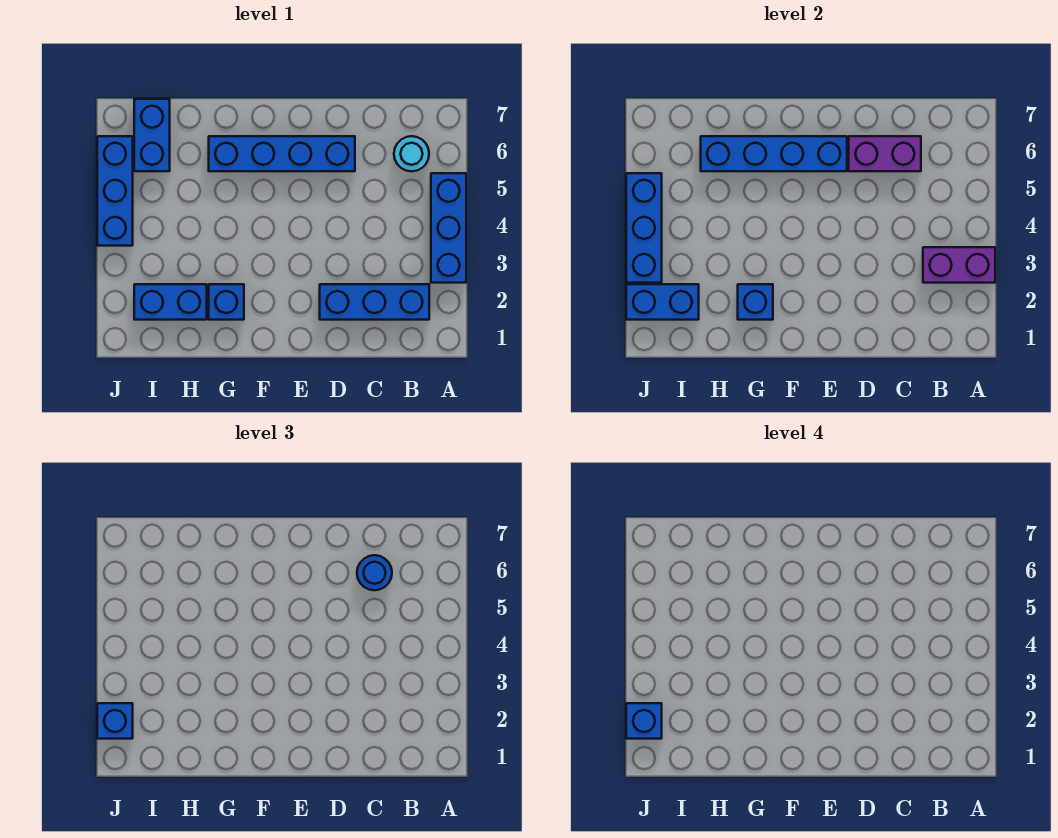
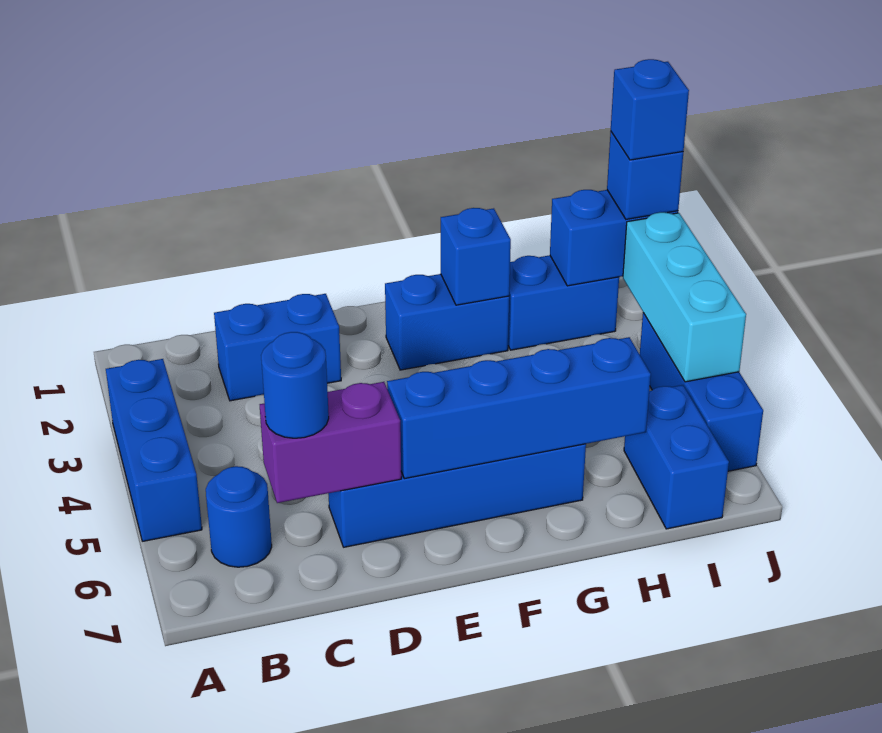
purple 1x2 brick [923,247,995,283] -> none
blue 1x3 brick [320,284,429,320] -> blue 1x2 brick [214,294,341,401]
cyan 1x1 round brick [394,136,429,171] -> blue 1x1 round brick [206,466,272,567]
blue 1x1 brick [209,284,244,320] -> blue 1x2 brick [385,274,509,370]
blue 1x3 brick [626,173,662,283] -> cyan 1x3 brick [623,212,746,382]

